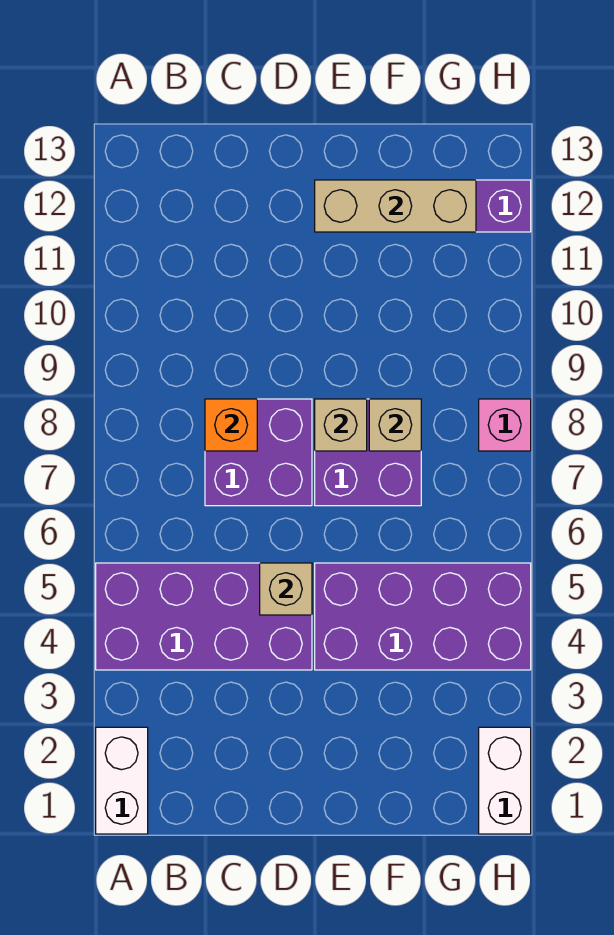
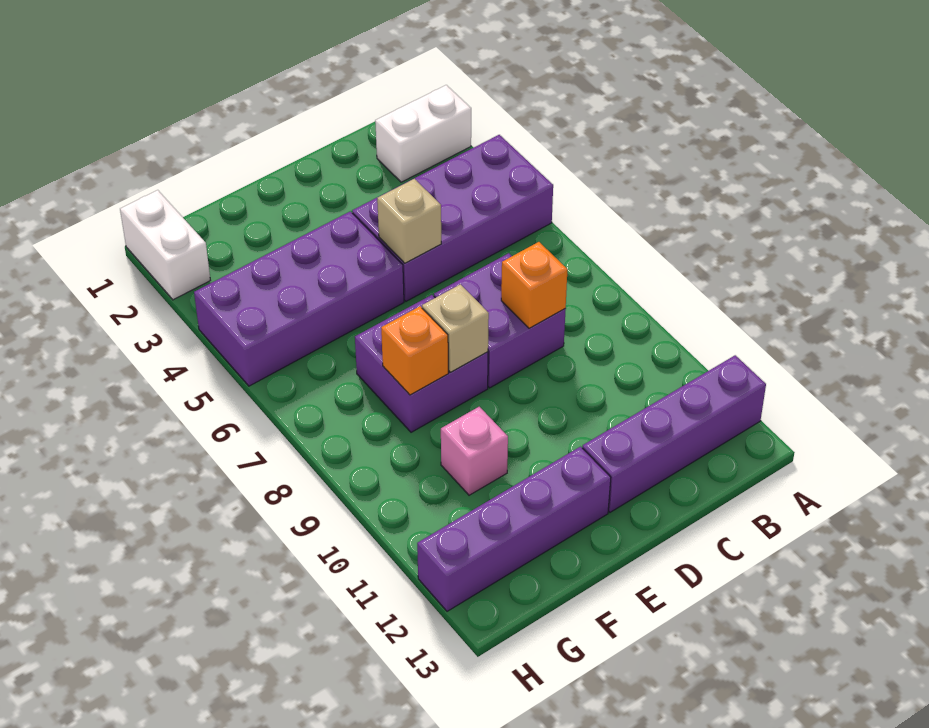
white 1x2 brick [96,727,148,834] -> white 1x2 brick turned to [375,85,471,182]
none -> purple 1x4 brick [582,355,766,512]
tan 1x3 brick [315,180,476,232] -> none
tan 1x1 brick [369,399,421,451] -> orange 1x1 brick [381,306,448,395]
pink 1x1 brick [479,399,531,451] -> pink 1x1 brick moved to [441,407,508,495]

